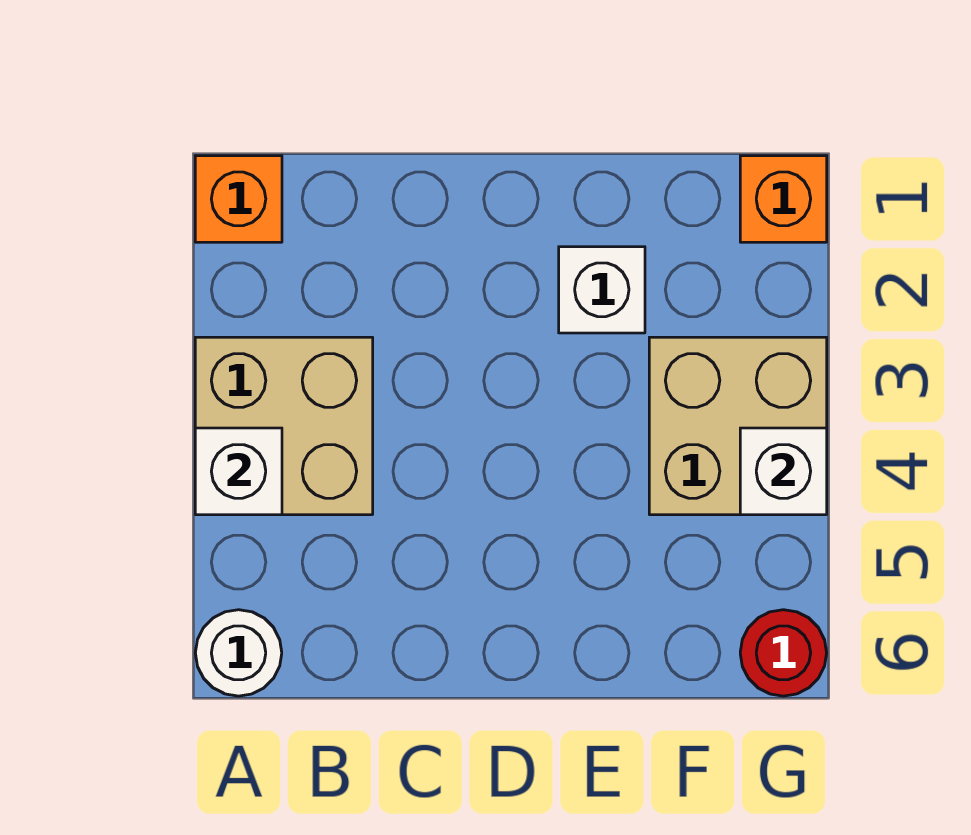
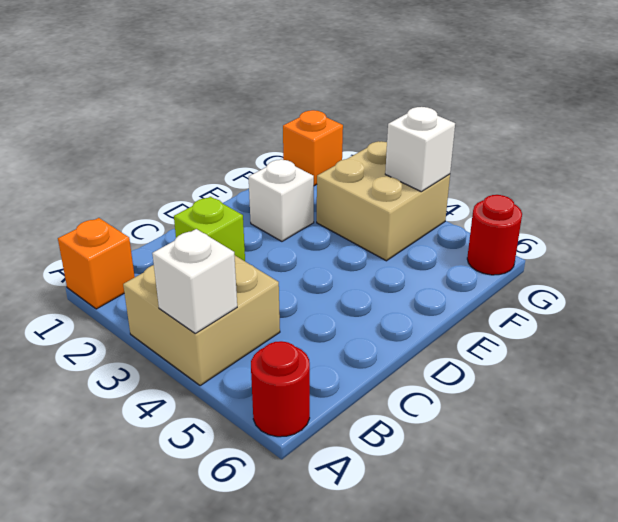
white 1x1 round brick [195,610,282,696] -> red 1x1 round brick [251,341,310,437]
none -> lime 1x1 brick [174,197,245,261]

